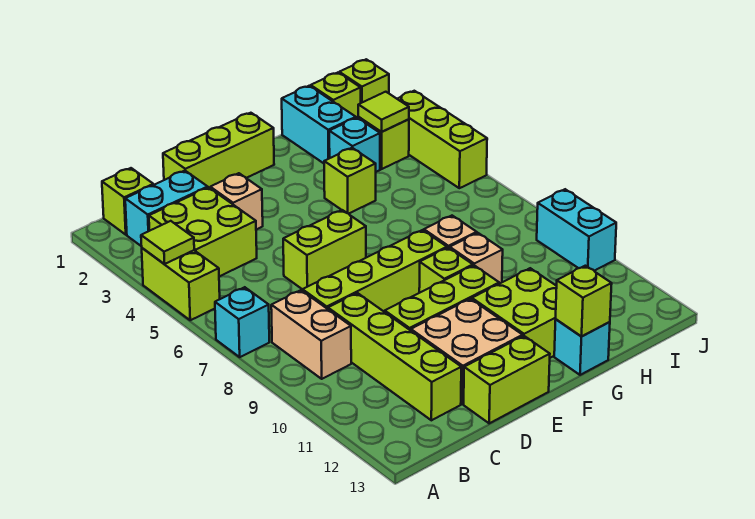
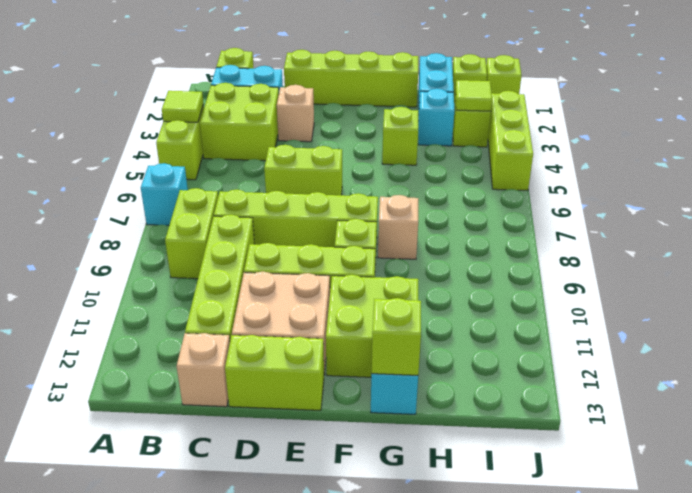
tan 1x2 brick [271,290,351,379] -> lime 1x2 brick [165,188,218,279]
lime 1x3 brick [163,113,274,188] -> lime 1x4 brick [284,50,418,107]
tan 1x1 brick [450,233,503,284] -> tan 1x1 brick moved to [177,333,230,407]
cyan 1x2 brick [537,189,616,271] -> none

